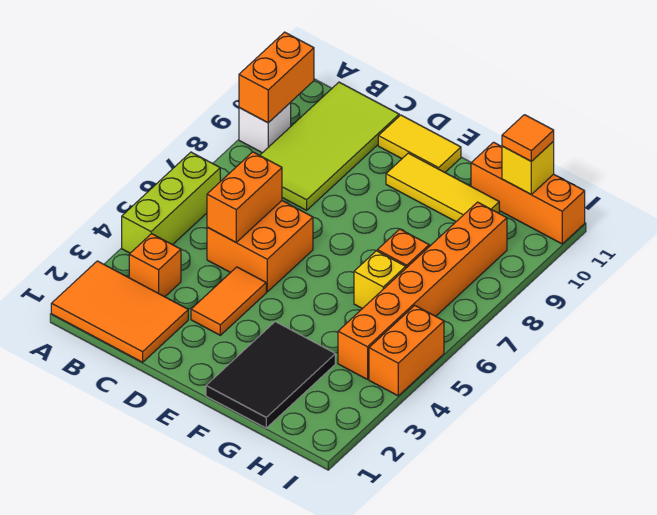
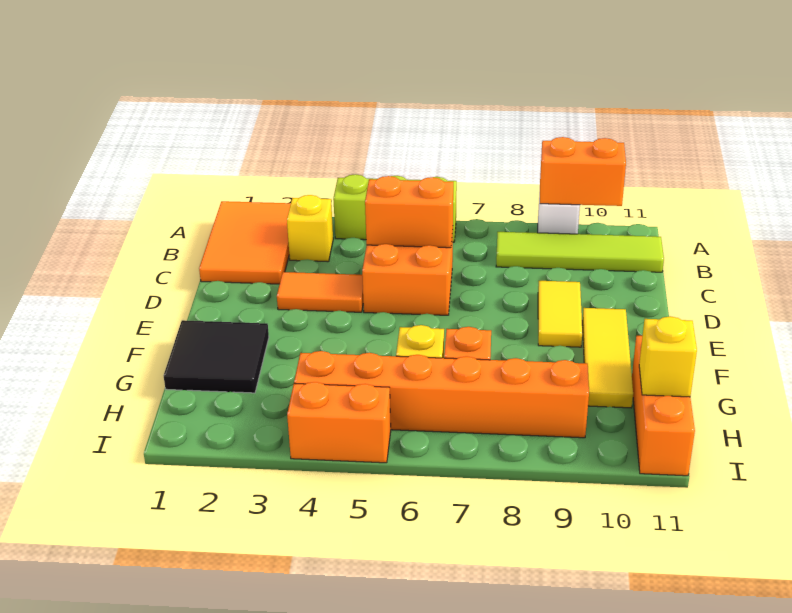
orange 1x1 brick [129,234,181,297] -> yellow 1x1 brick [287,195,333,262]
lime 2x4 tile [260,82,399,210] -> lime 1x4 tile [496,232,664,272]
yellow 1x2 tile [378,115,461,172] -> yellow 1x2 tile moved to [538,281,582,347]
black 2x3 tile [206,322,335,428] -> black 2x2 tile [164,320,269,393]
orange 1x1 tile [502,115,554,161] -> none

